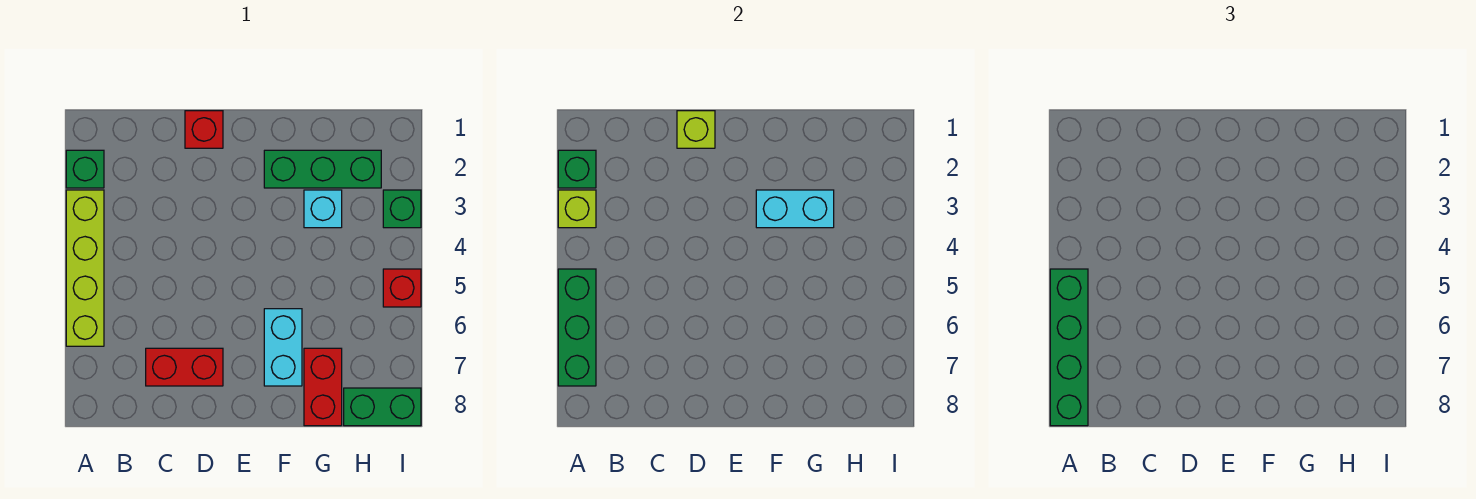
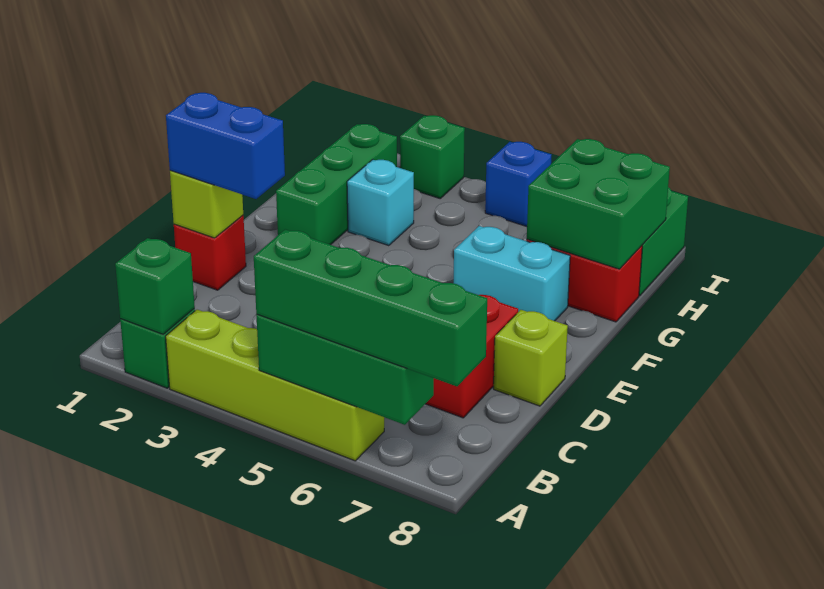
lime 1x1 brick [558,190,596,228] -> lime 1x1 brick moved to [494,310,568,406]
none -> blue 1x2 brick [166,93,285,199]
cyan 1x2 brick [756,190,834,228] -> none
none -> green 2x2 brick [527,139,670,269]
red 1x1 brick [383,269,421,307] -> blue 1x1 brick [485,142,551,227]

